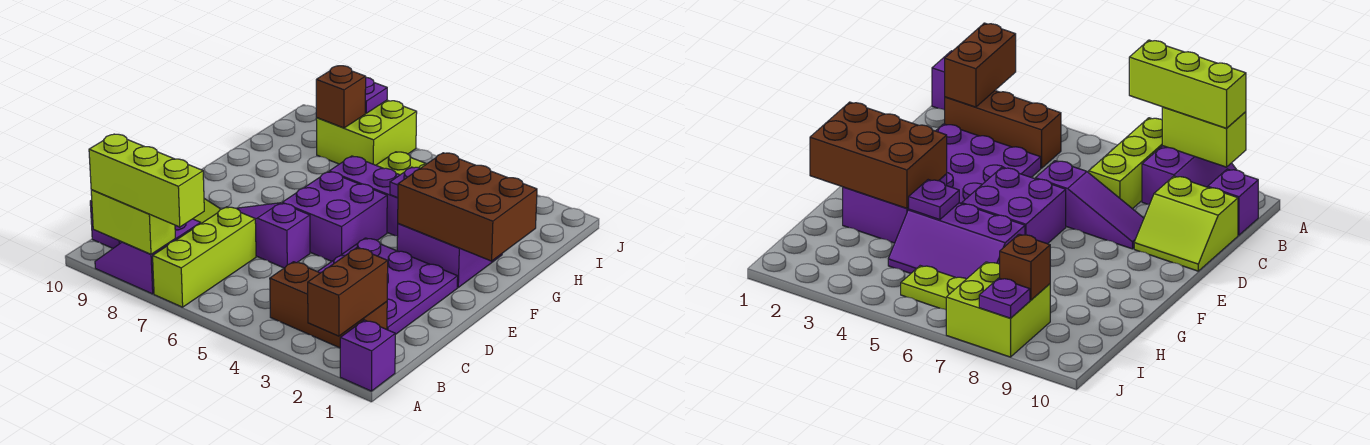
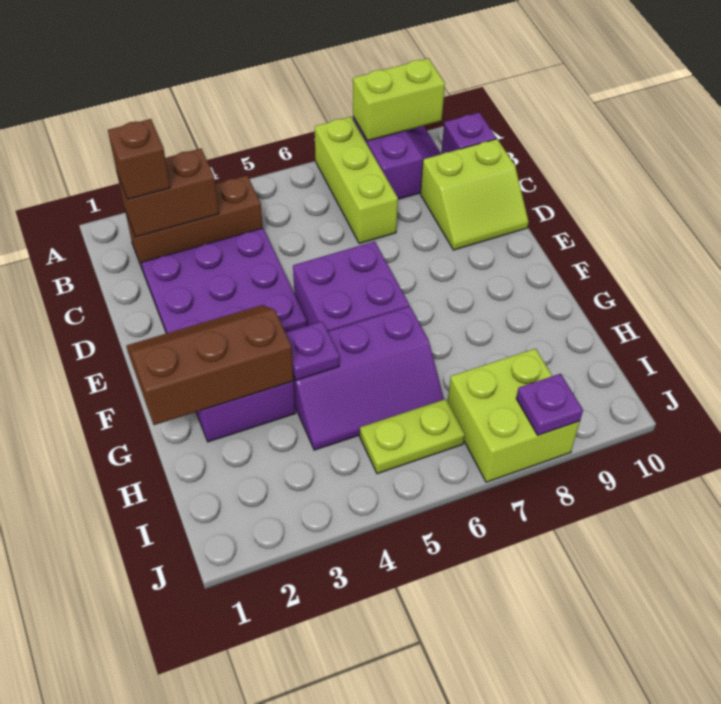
purple 1x1 brick [340,320,395,391] -> none
brown 1x2 brick [308,248,388,336] -> brown 1x2 brick turned to [117,149,219,237]
lime 1x3 brick [89,134,204,227] -> none
purple 1x3 slope [237,203,310,268] -> none
brown 2x3 brick [398,153,537,261] -> brown 2x3 slope [126,305,294,425]
brown 1x1 brick [316,66,366,128] -> brown 1x1 brick moved to [108,119,170,199]

